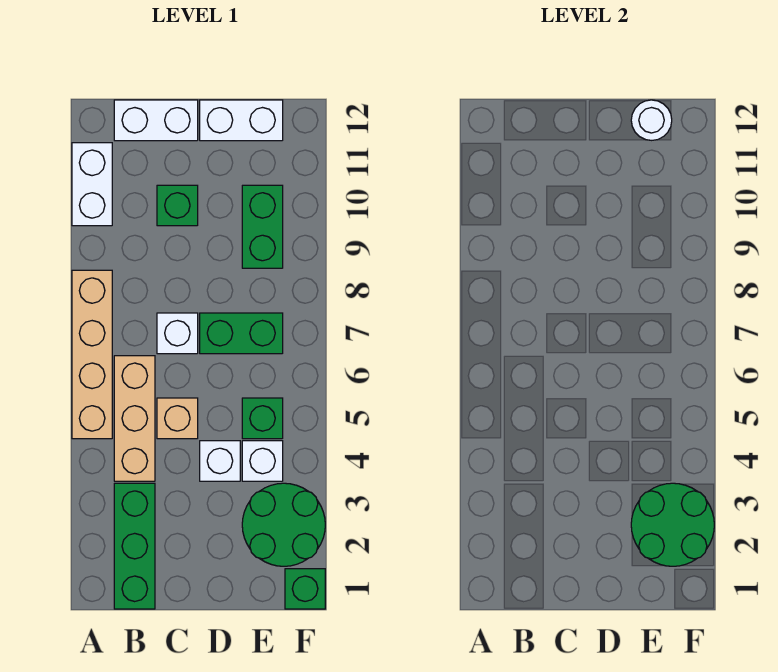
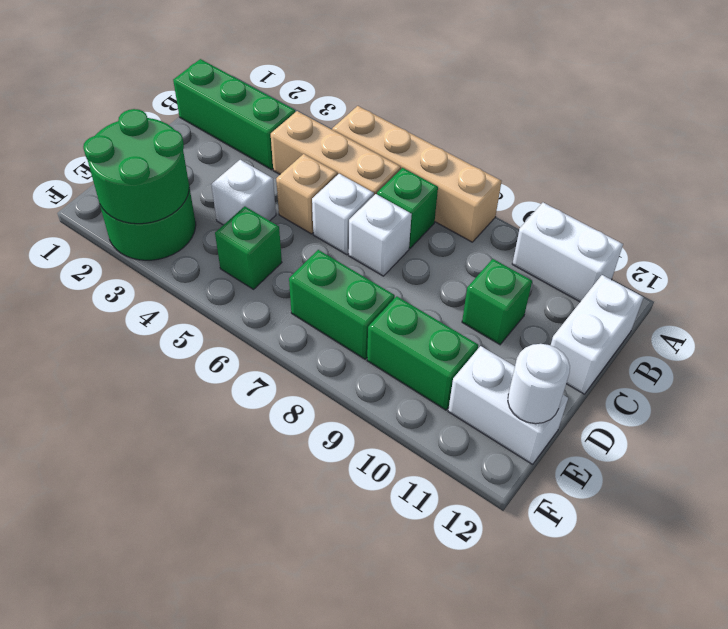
green 1x2 brick [200,313,283,354] -> green 1x2 brick turned to [289,250,395,359]
white 1x2 brick [200,100,283,141] -> white 1x2 brick turned to [448,346,568,464]
white 1x1 brick [242,441,283,481] -> white 1x1 brick moved to [312,174,374,255]
green 1x1 brick [285,569,325,609] -> green 1x1 brick moved to [377,168,438,248]

